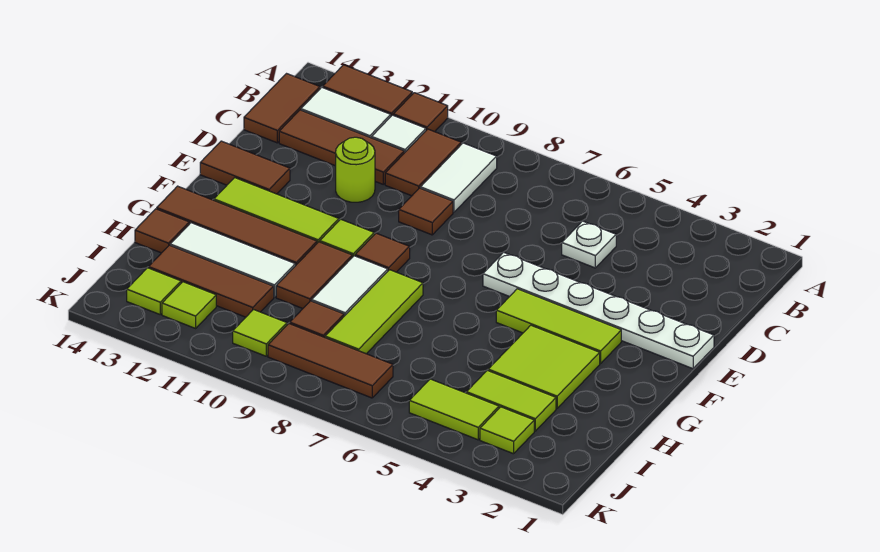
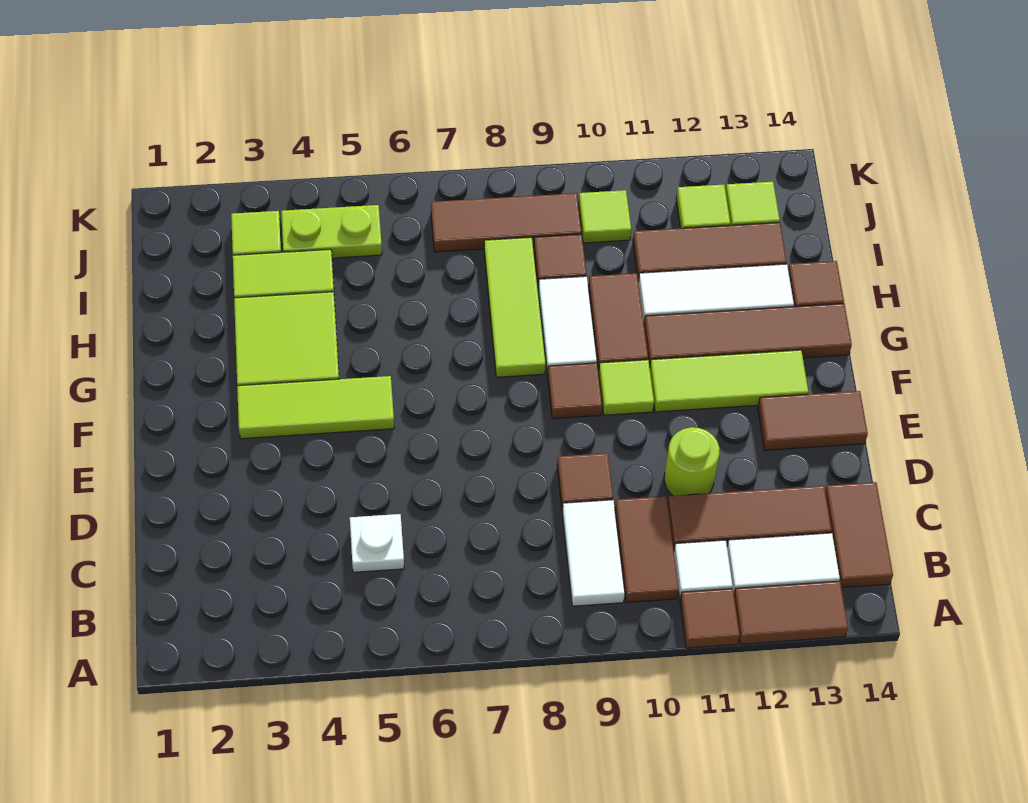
white 1x6 plate [483,252,714,369] -> none
lime 1x2 tile [409,379,499,440] -> lime 1x2 plate [281,205,382,258]

